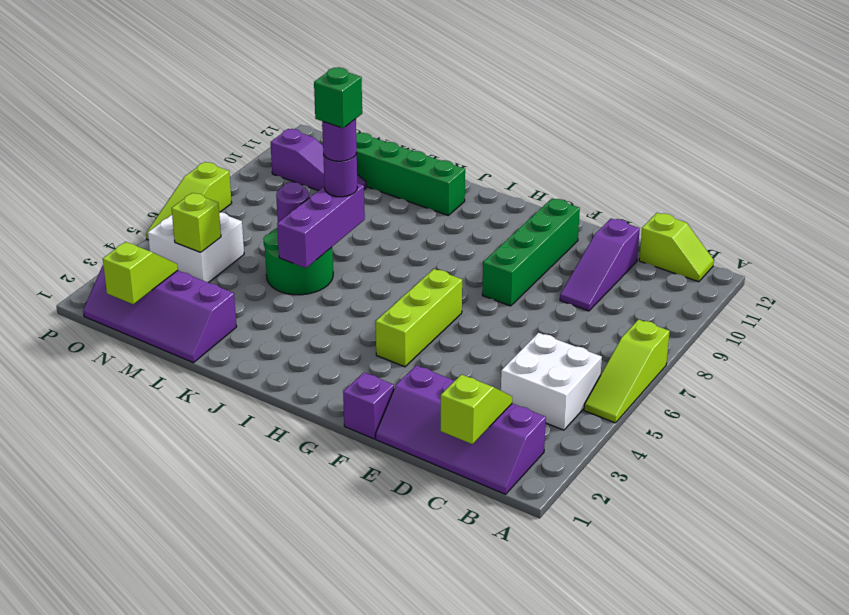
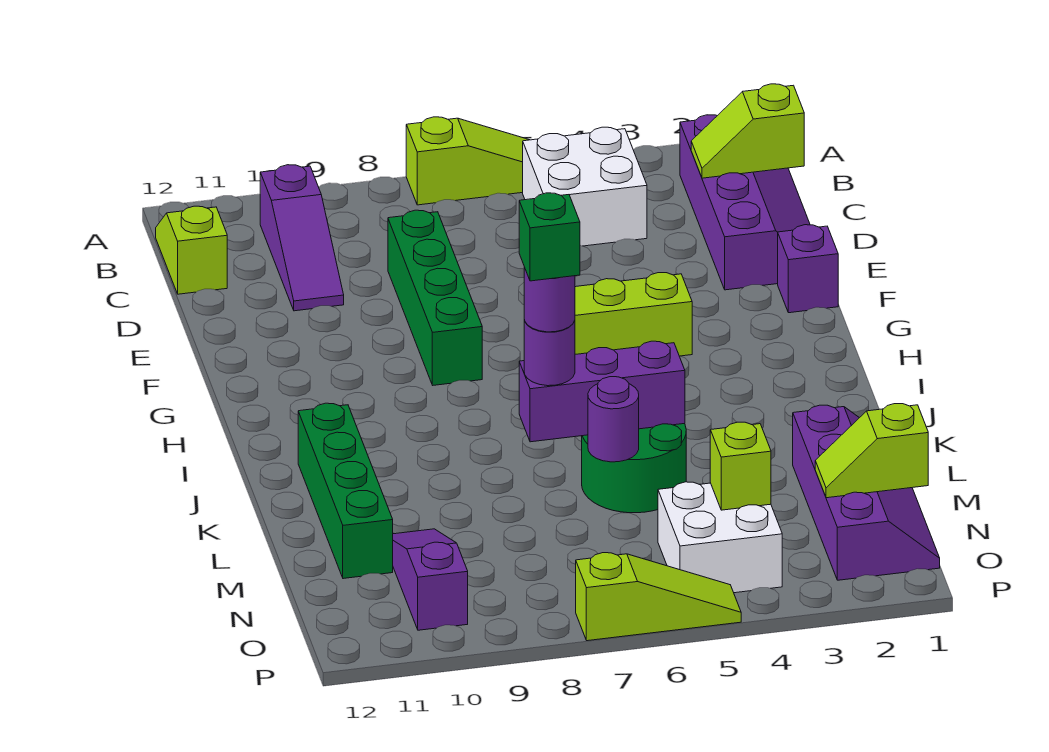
purple 1x3 slope [560,218,640,311] -> purple 1x3 slope turned to [260,165,344,311]
green 1x4 brick [482,198,580,306] -> green 1x4 brick turned to [388,210,482,385]

